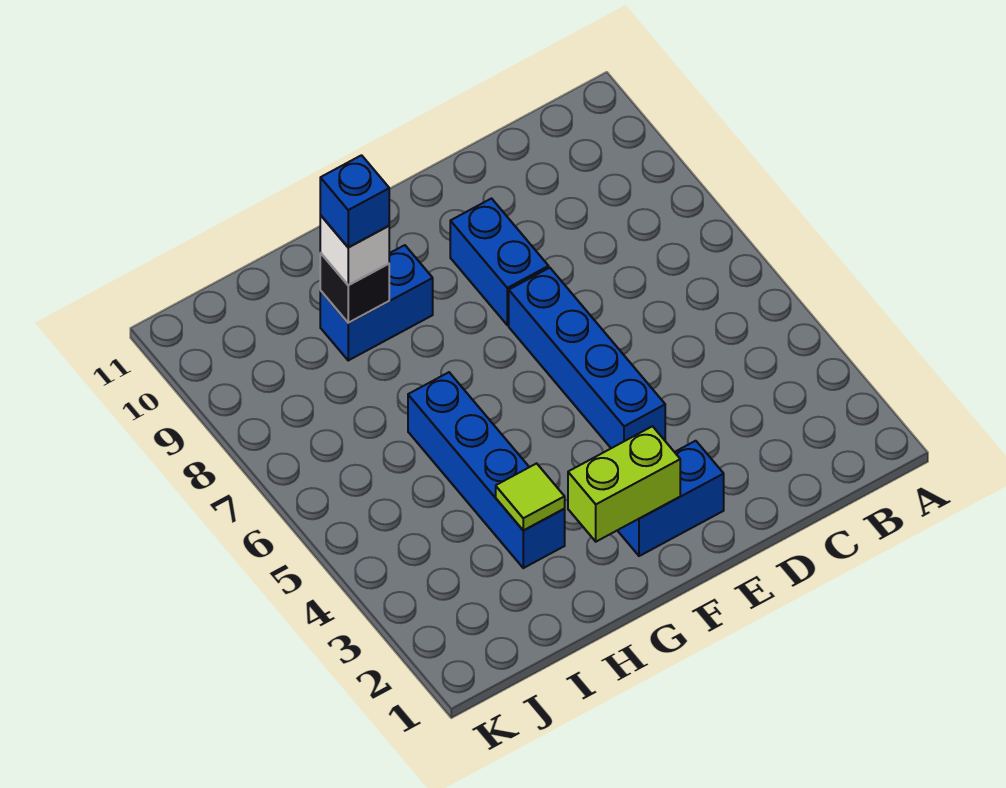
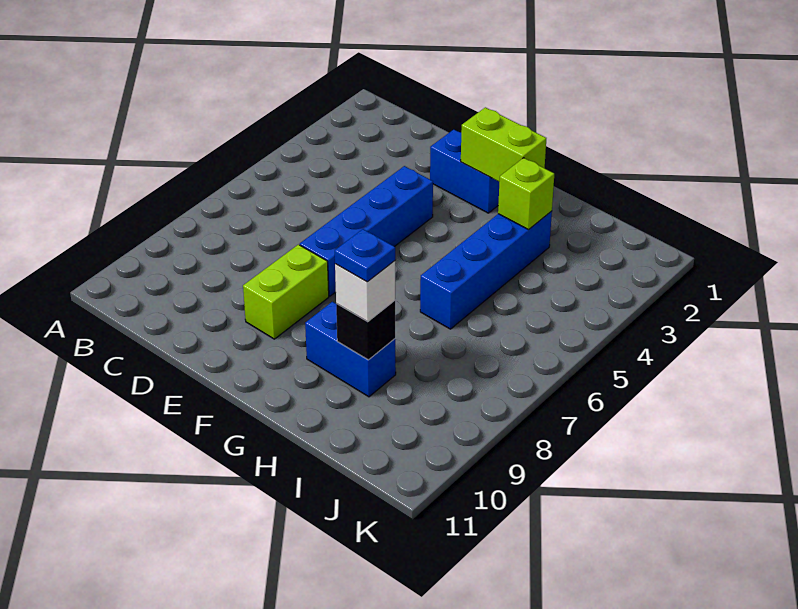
blue 1x2 brick [450,199,549,325] -> lime 1x2 brick [243,245,329,339]
lime 1x1 tile [496,463,565,531] -> lime 1x1 brick [498,158,554,230]
blue 1x1 brick [320,155,389,247] -> blue 1x1 plate [335,229,395,282]

